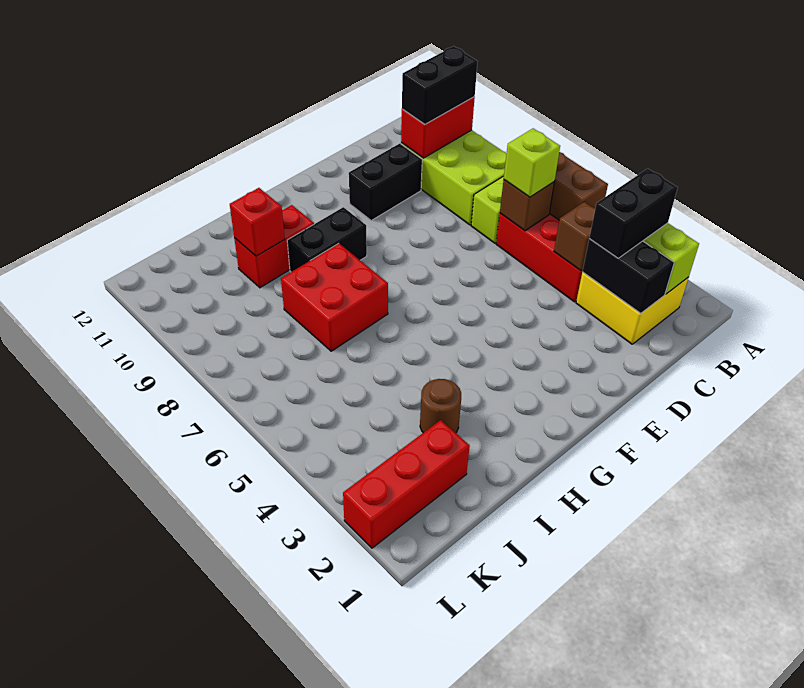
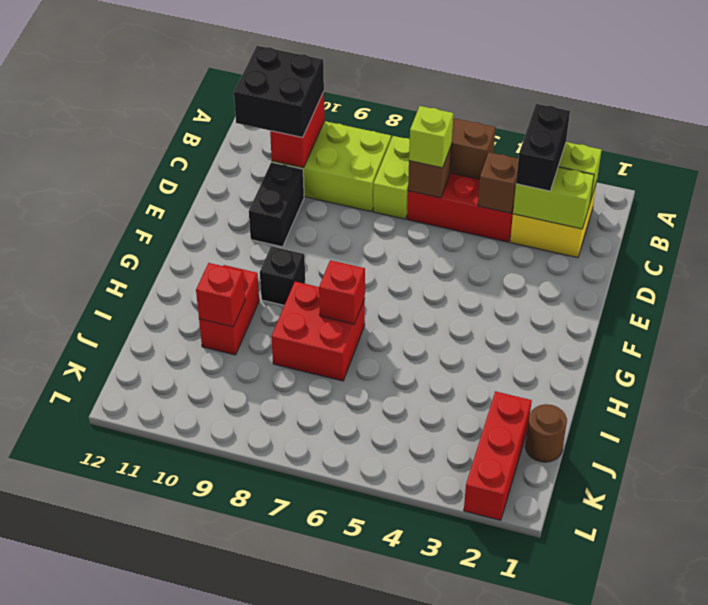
black 1x2 brick [402,46,478,124] -> black 2x2 brick [234,46,324,138]
black 1x2 brick [582,239,674,313] -> lime 1x2 brick [513,167,594,229]
black 1x2 brick [287,207,367,272] -> black 1x1 brick [260,246,305,305]
none -> red 1x1 brick [319,260,365,324]
brown 1x1 round brick [420,379,461,433] -> brown 1x1 round brick moved to [525,404,567,462]

